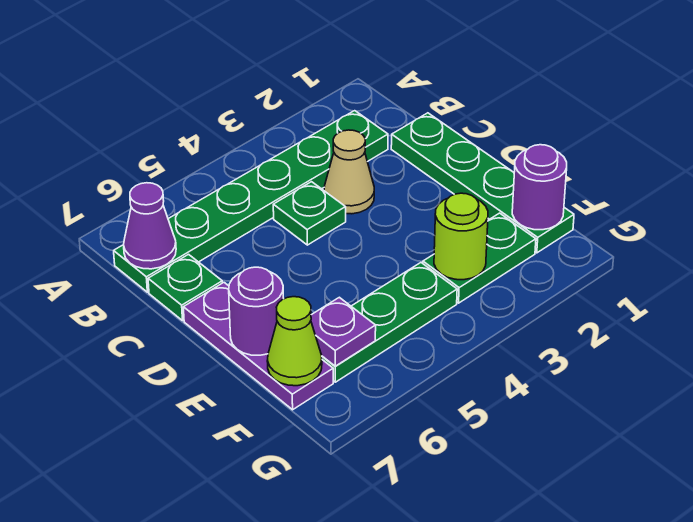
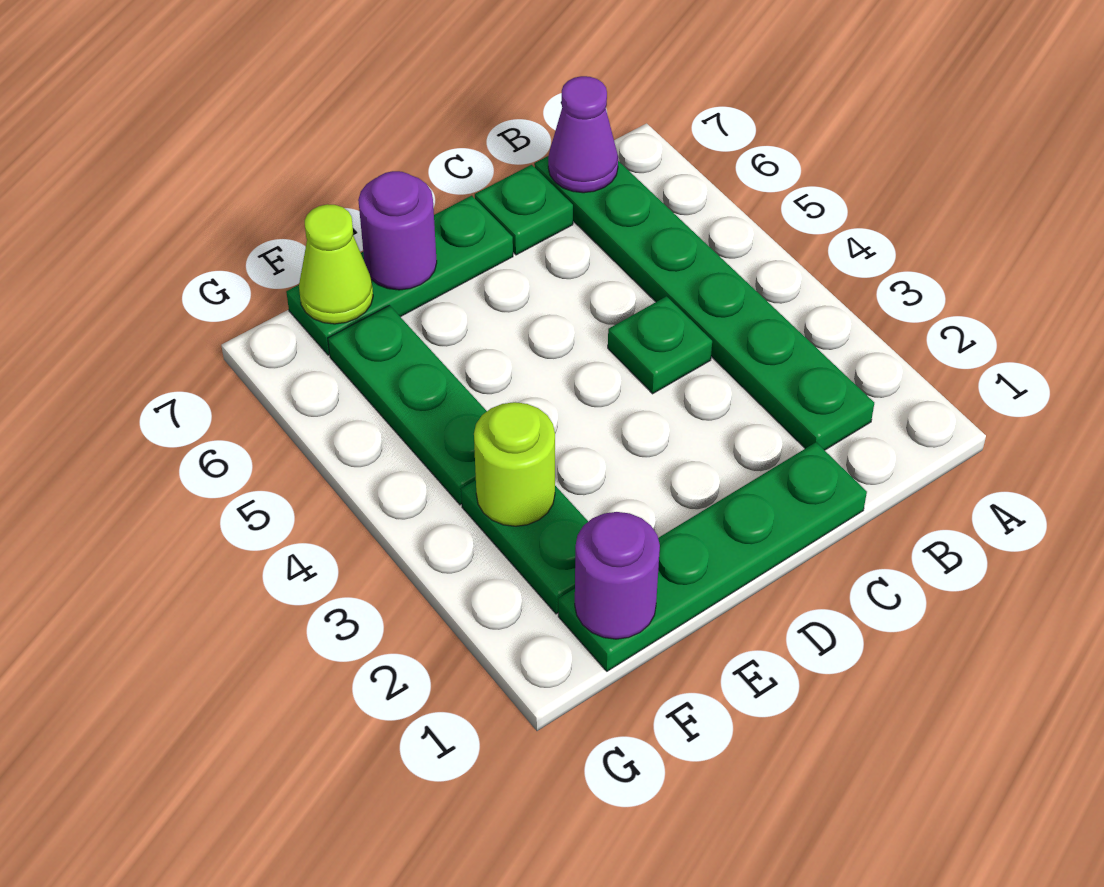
tan 1x1 cone [324,130,374,214] -> none
purple 1x3 plate [183,283,333,410] -> green 1x3 plate [286,196,513,355]
purple 1x1 plate [311,297,376,366] -> none

